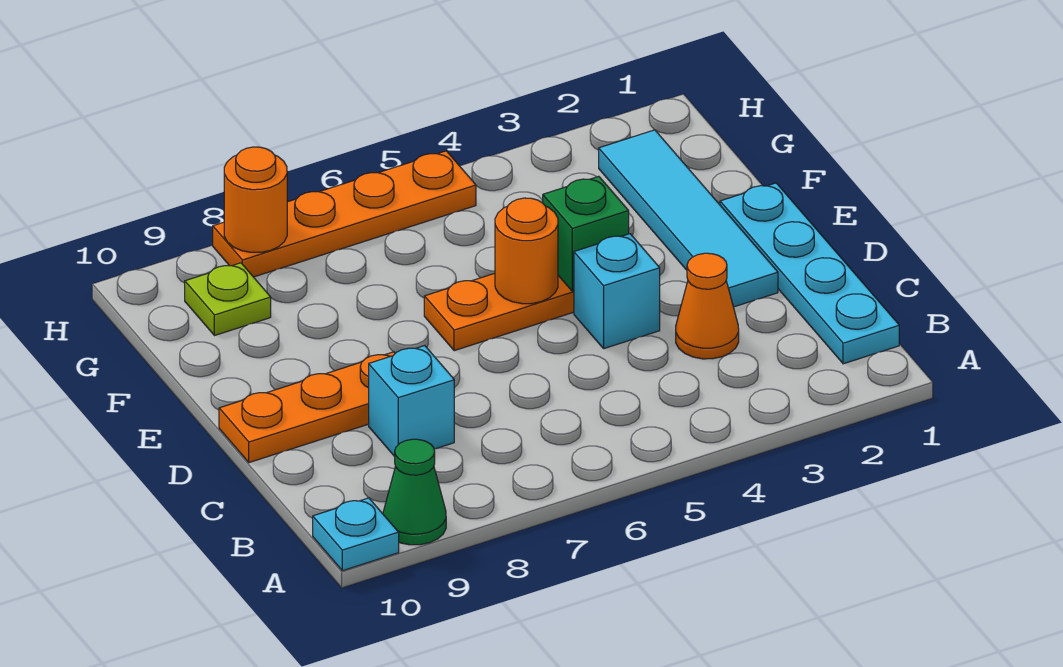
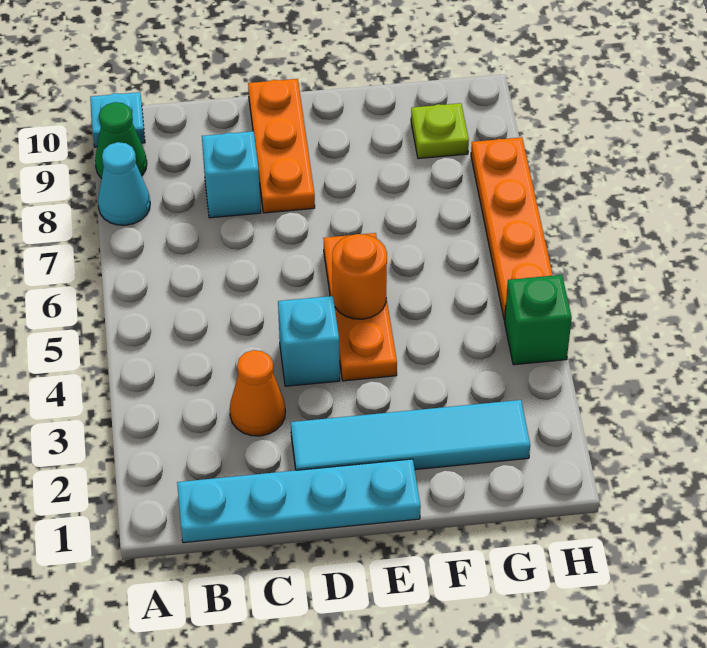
none -> cyan 1x1 cone [98,142,150,225]
green 1x1 brick [543,176,629,291] -> green 1x1 brick moved to [505,275,572,365]
orange 1x1 round brick [224,147,287,252] -> none

